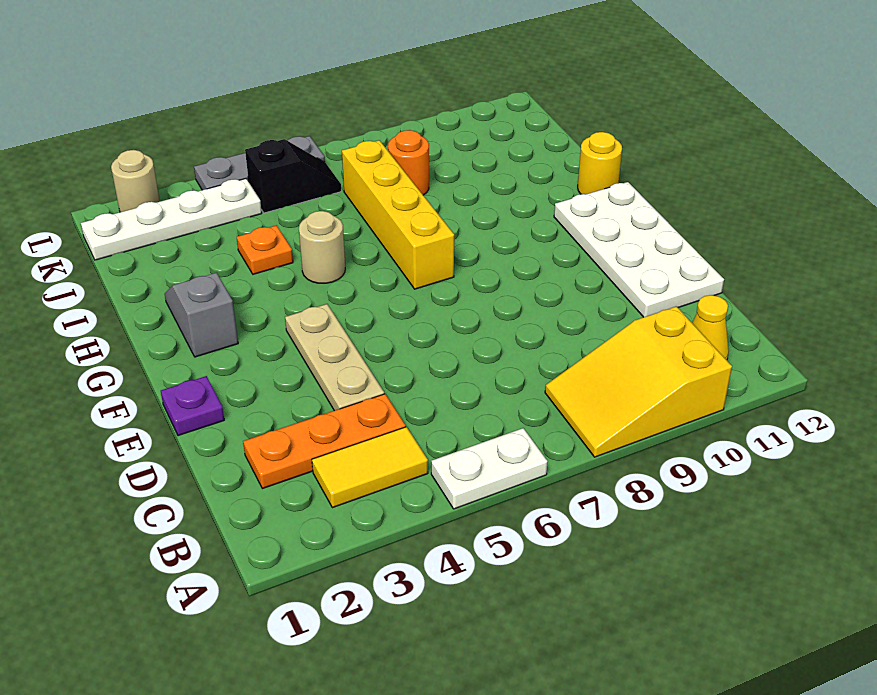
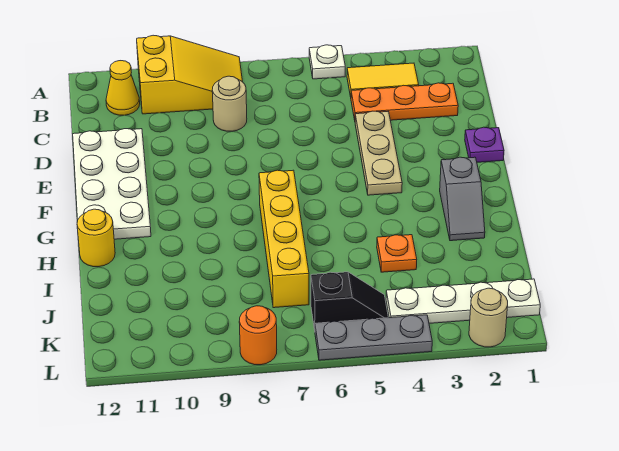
white 1x2 plate [431,428,548,509] -> white 1x1 plate [309,45,345,79]
tan 1x1 round brick [299,211,345,283] -> tan 1x1 round brick moved to [212,76,247,131]
orange 1x1 round brick [388,130,429,195] -> orange 1x1 round brick moved to [239,306,277,365]
black 1x2 slope [245,139,341,213] -> black 1x2 slope turned to [311,272,388,330]

